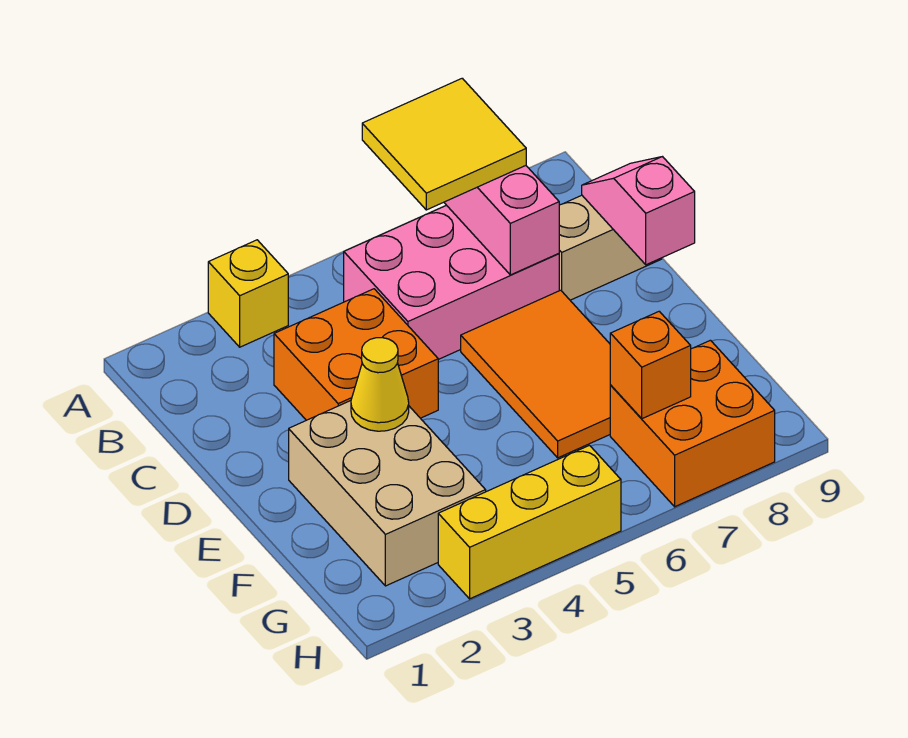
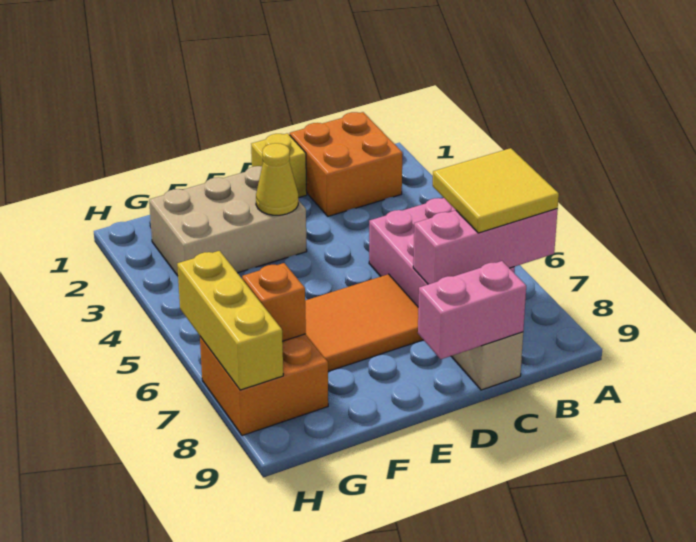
yellow 1x1 brick [208,240,288,347] -> yellow 1x1 brick moved to [251,133,307,198]
orange 2x2 brick [274,289,438,420] -> orange 2x2 brick moved to [290,112,402,216]
pink 1x2 slope [582,157,695,265] -> pink 1x2 brick [418,261,526,359]
yellow 1x3 brick [438,445,621,599] -> yellow 1x3 brick moved to [177,251,283,390]

